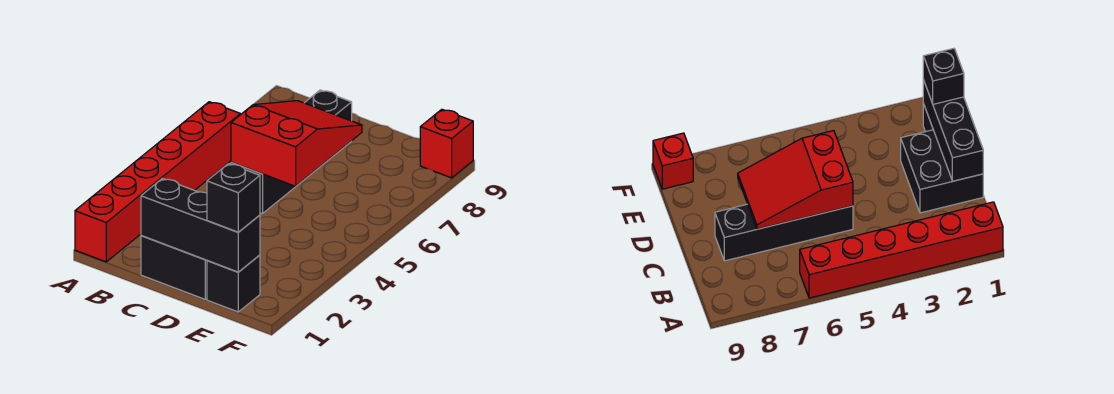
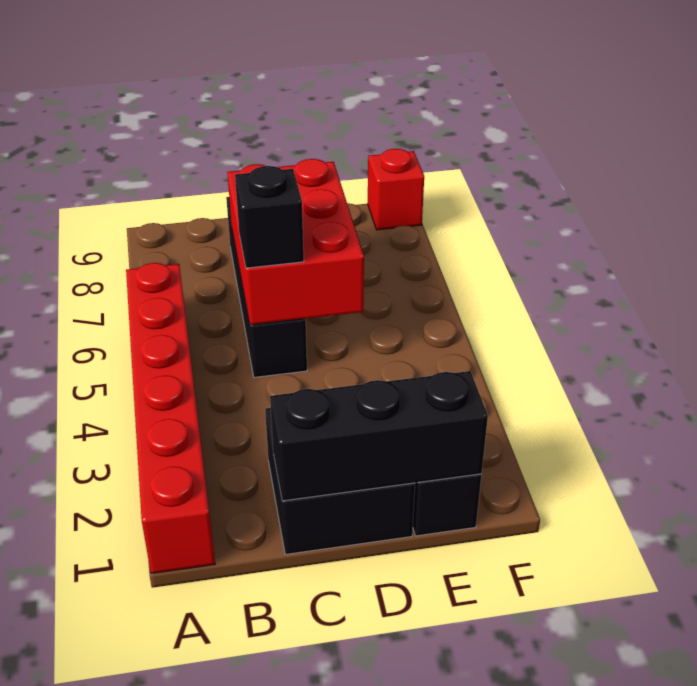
red 2x3 slope [231,101,362,186] -> red 2x3 brick [227,159,364,325]
black 1x1 brick [207,164,260,232] -> black 1x1 brick moved to [235,166,304,268]

